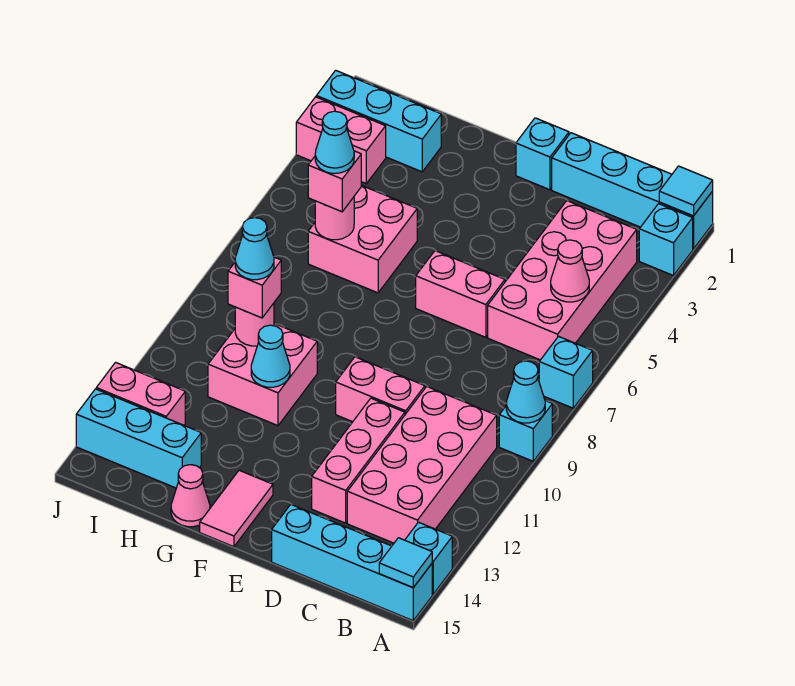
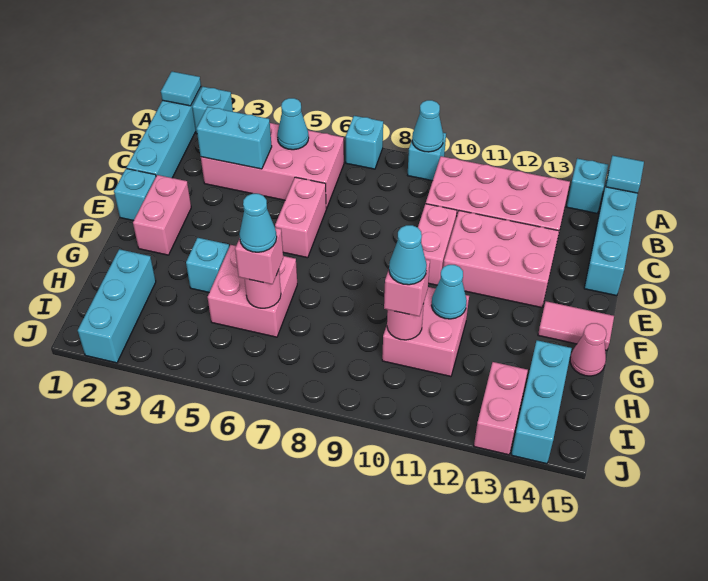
pink 1x1 cone [551,240,589,302] -> cyan 1x1 cone [277,98,309,150]
none -> cyan 1x2 brick [197,107,272,169]
pink 1x3 brick [312,398,405,523] -> pink 2x3 brick [443,211,559,308]
none -> cyan 1x1 brick [186,238,229,292]
pink 1x2 brick [296,97,386,183] -> pink 1x2 brick moved to [133,175,191,255]

